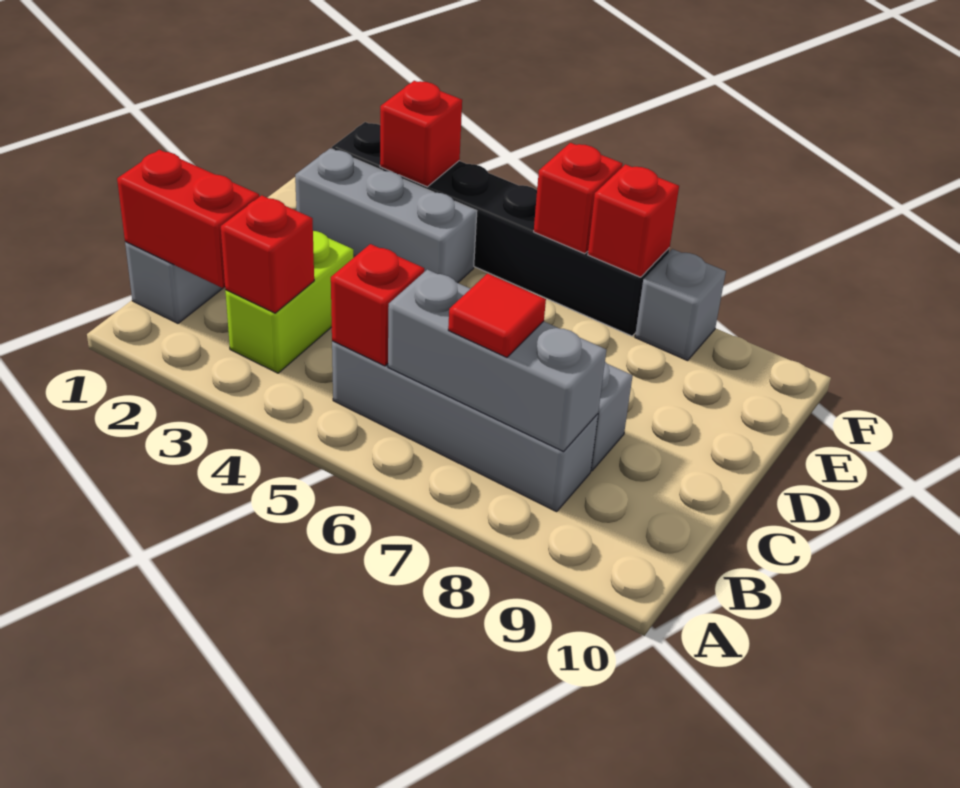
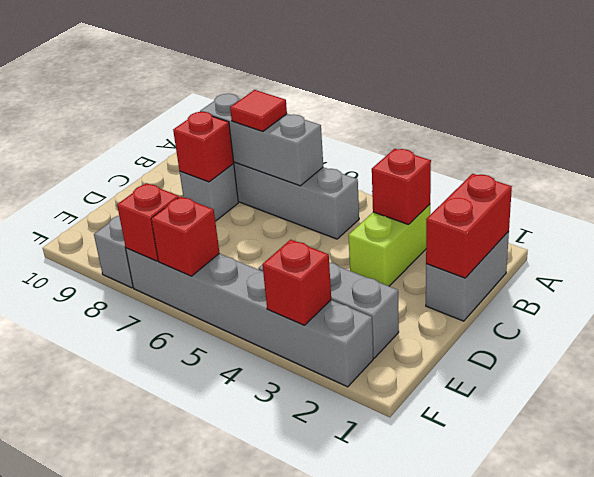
red 1x2 brick [117,150,259,288] -> red 1x2 brick turned to [426,174,512,278]
red 1x1 brick [331,244,424,366] -> red 1x1 brick moved to [173,112,234,182]
black 1x6 brick [332,122,670,336] -> grey 1x6 brick [126,248,373,387]

